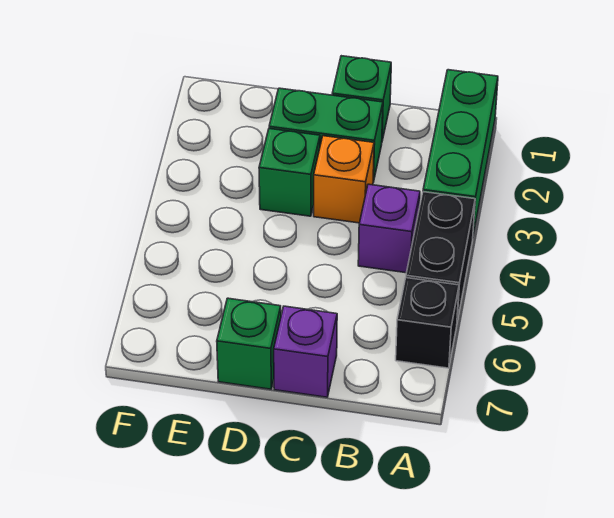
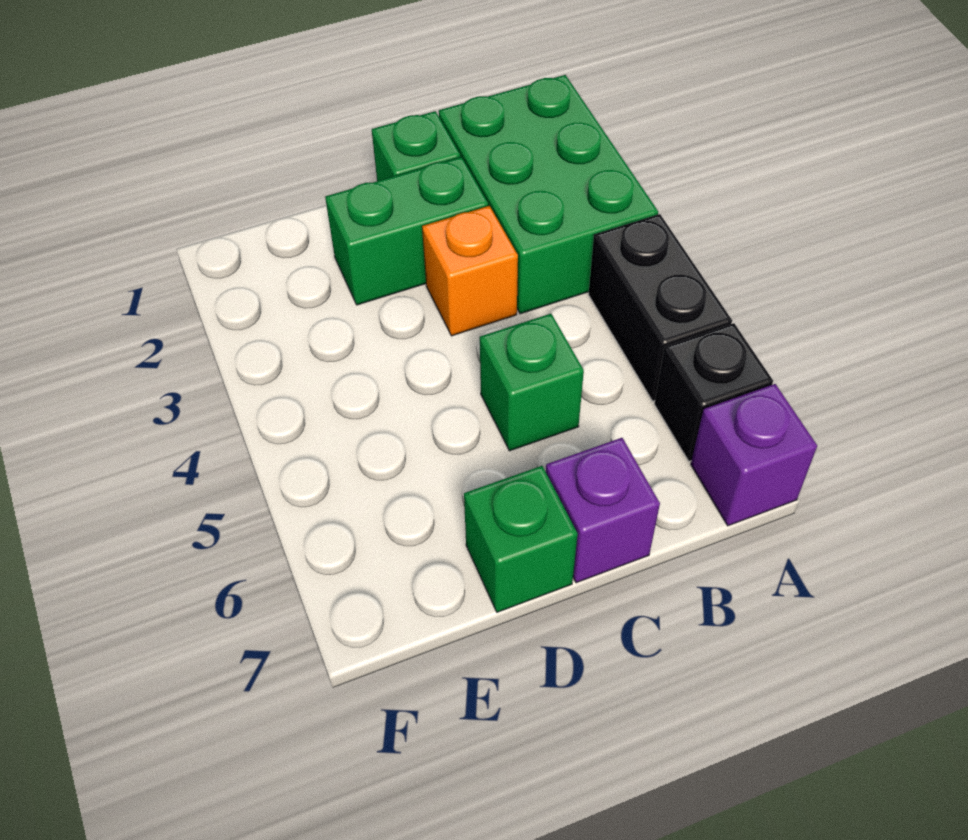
green 1x3 brick [423,70,498,236] -> green 2x3 brick [439,75,658,314]
purple 1x1 brick [358,184,420,273] -> purple 1x1 brick moved to [691,384,817,526]
green 1x1 brick [259,129,320,216] -> green 1x1 brick moved to [480,314,584,451]

